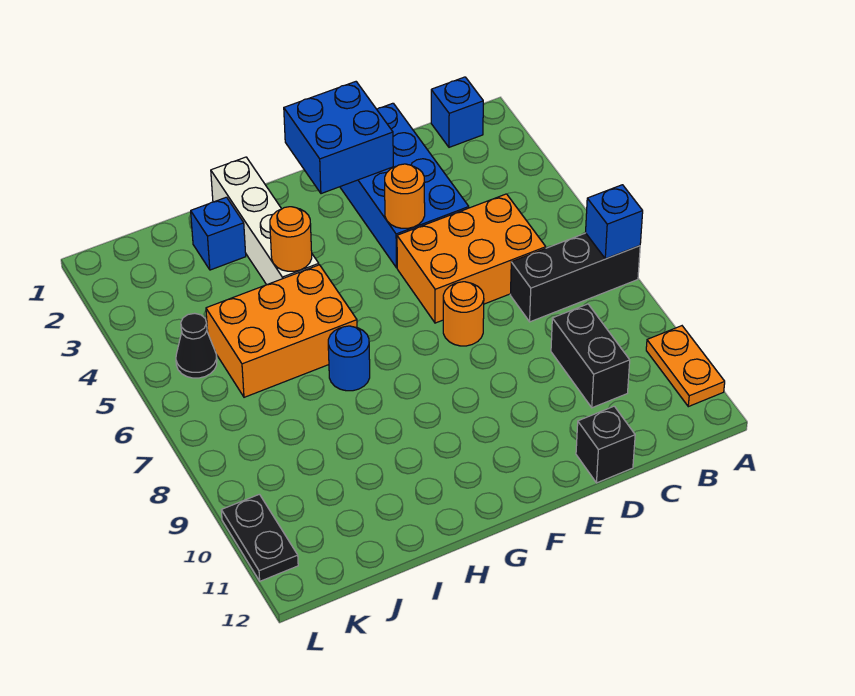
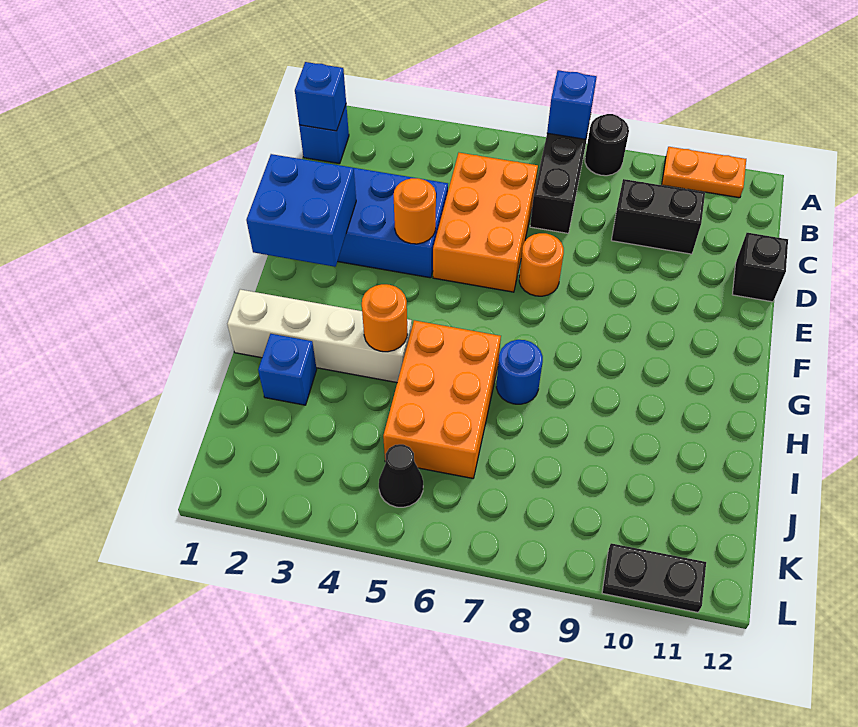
none -> black 1x1 round brick [585,114,629,176]
none -> blue 1x1 brick [295,62,346,131]

